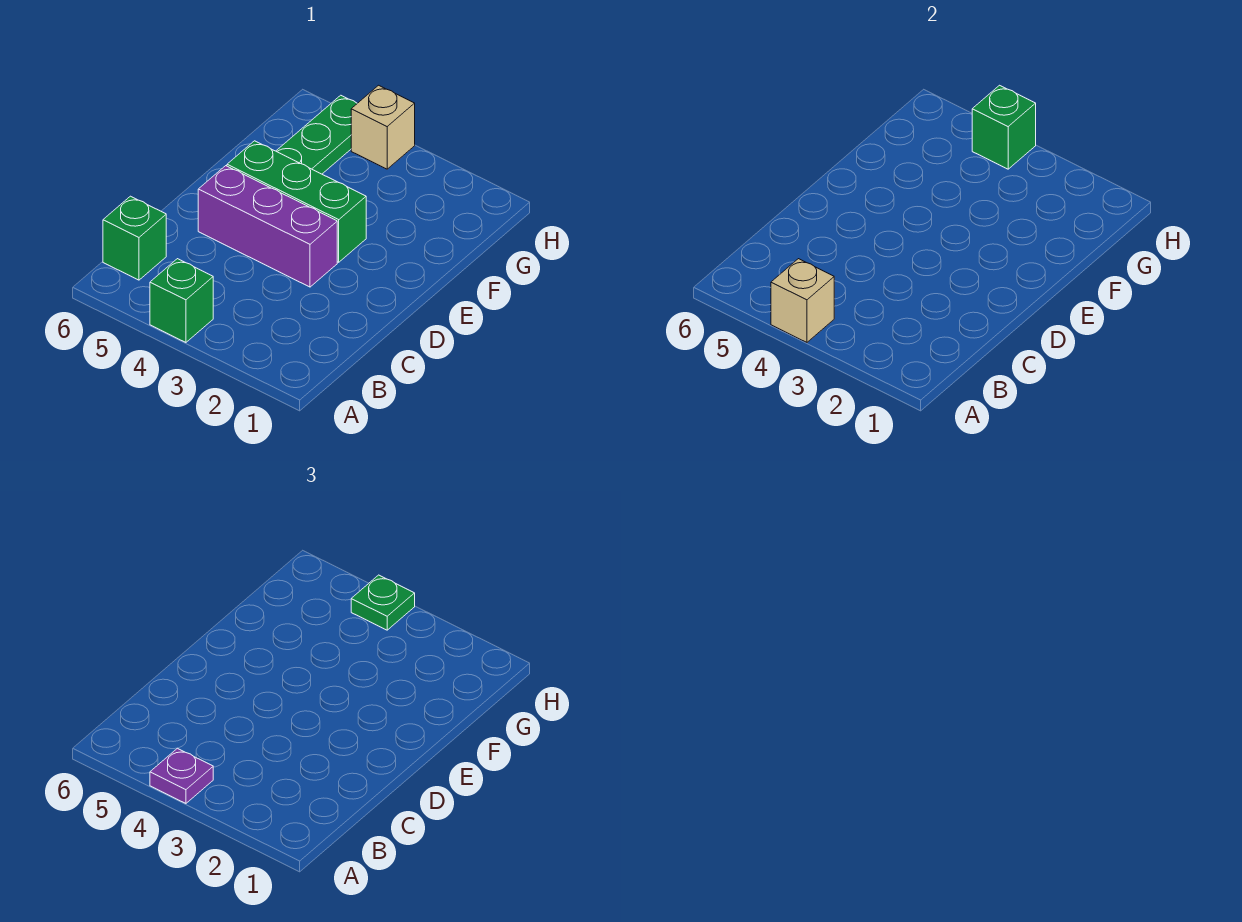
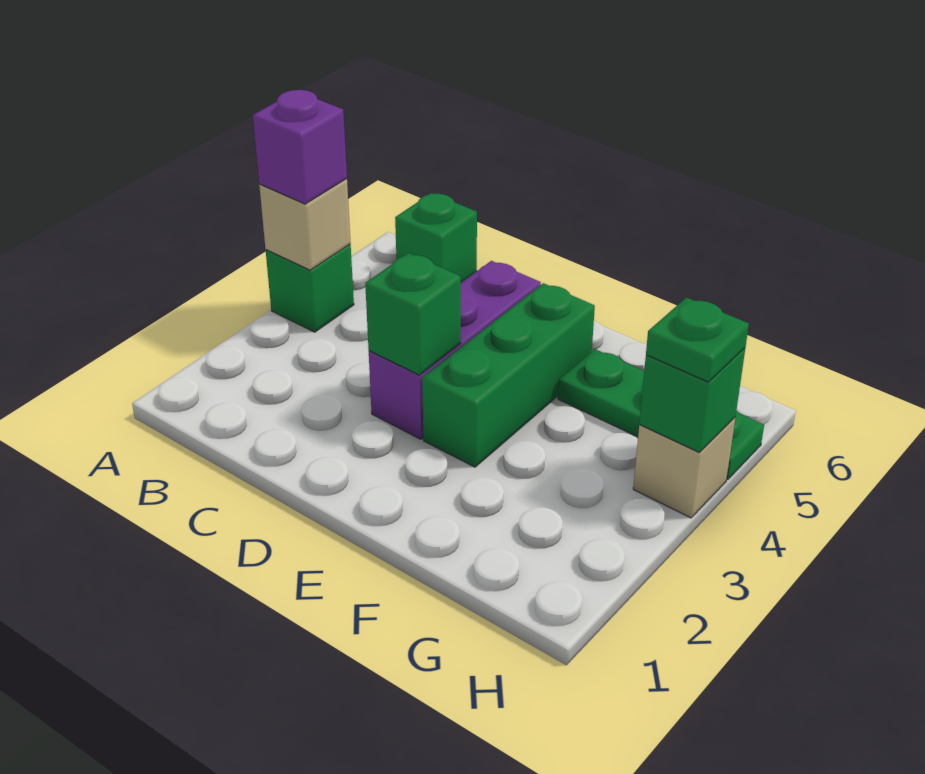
purple 1x1 plate [150,748,213,803] -> purple 1x1 brick [253,90,347,204]
none -> green 1x1 brick [365,253,461,375]

